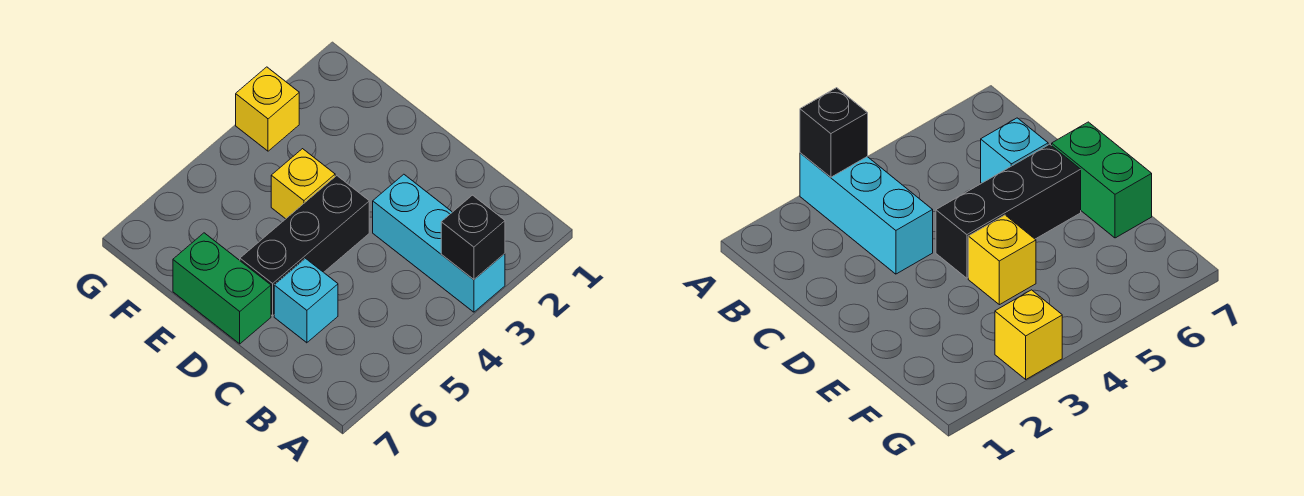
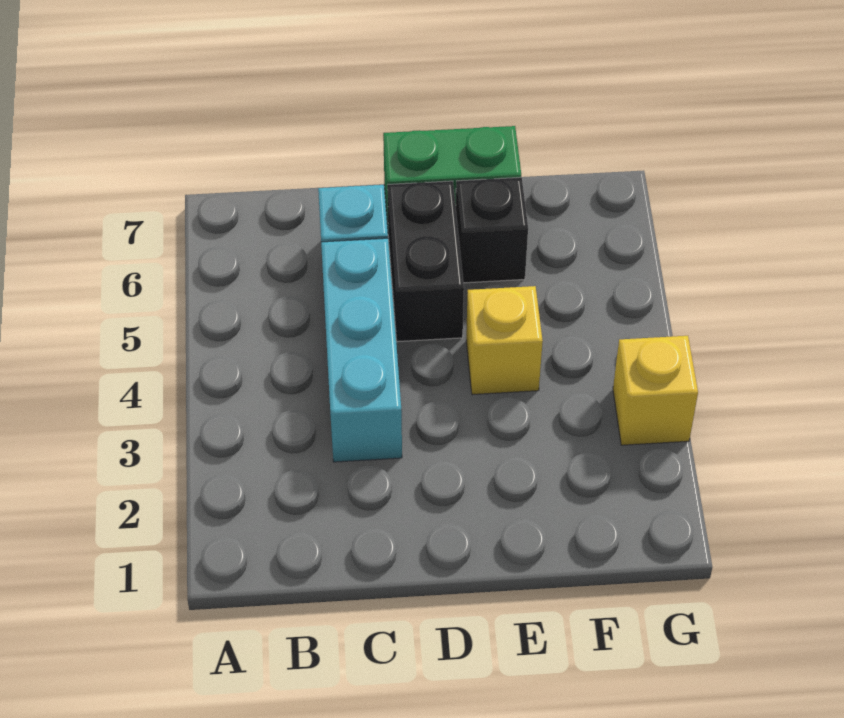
cyan 1x3 brick [373,174,505,312] -> cyan 1x3 brick turned to [321,238,402,462]
black 1x1 brick [441,195,505,279] -> black 1x1 brick moved to [456,177,528,283]
black 1x3 brick [240,176,369,316] -> black 1x2 brick [387,181,464,342]

